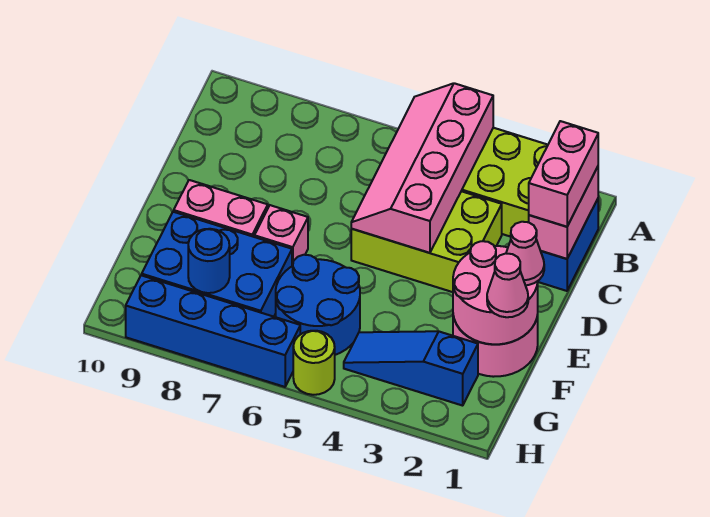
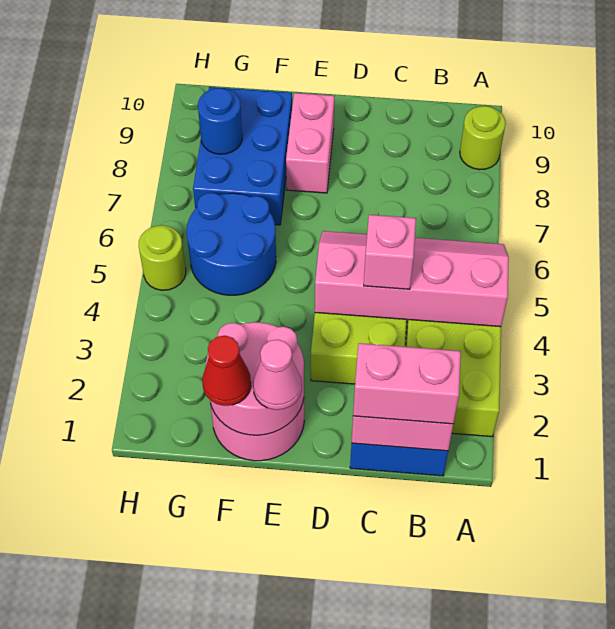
none -> lime 1x1 round brick [460,106,506,170]
pink 1x1 brick [254,205,308,266] -> pink 1x1 brick moved to [364,215,416,289]
pink 1x1 cone [487,254,528,317] -> red 1x1 cone [202,336,251,406]
blue 1x3 slope [344,331,478,406] -> none
blue 1x4 brick [126,275,300,387] -> none

